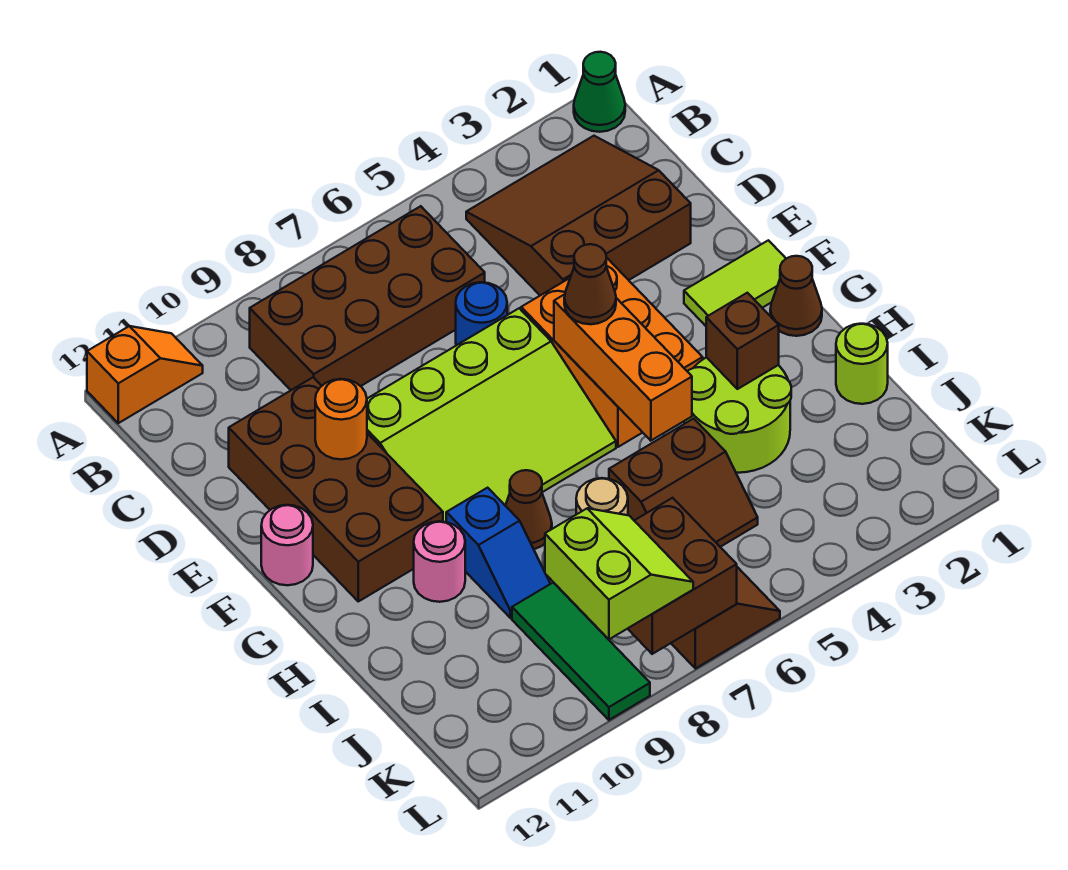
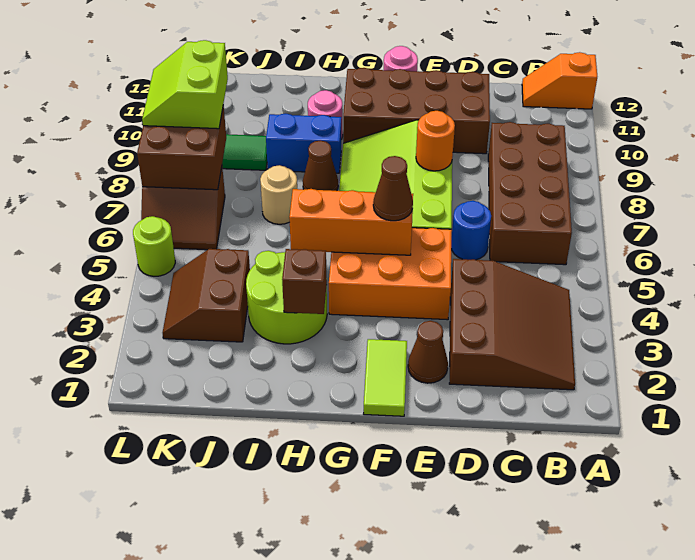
green 1x1 cone [574,52,625,132] -> none
orange 1x2 slope [87,326,203,423] -> orange 1x2 slope turned to [522,52,597,109]
orange 1x1 round brick [315,379,367,459] -> orange 1x1 round brick moved to [416,111,455,171]
brown 1x1 cone [770,256,822,336] -> brown 1x1 cone moved to [408,321,448,383]
blue 1x2 slope [446,488,550,618] -> blue 1x2 brick [266,114,341,173]
lime 1x1 round brick [836,324,888,404] -> lime 1x1 round brick moved to [133,216,175,276]
brown 2x2 slope [609,419,758,547] -> brown 2x2 slope moved to [162,249,250,342]
lime 2x2 slope [545,508,693,639] -> lime 2x2 slope turned to [142,40,228,129]

